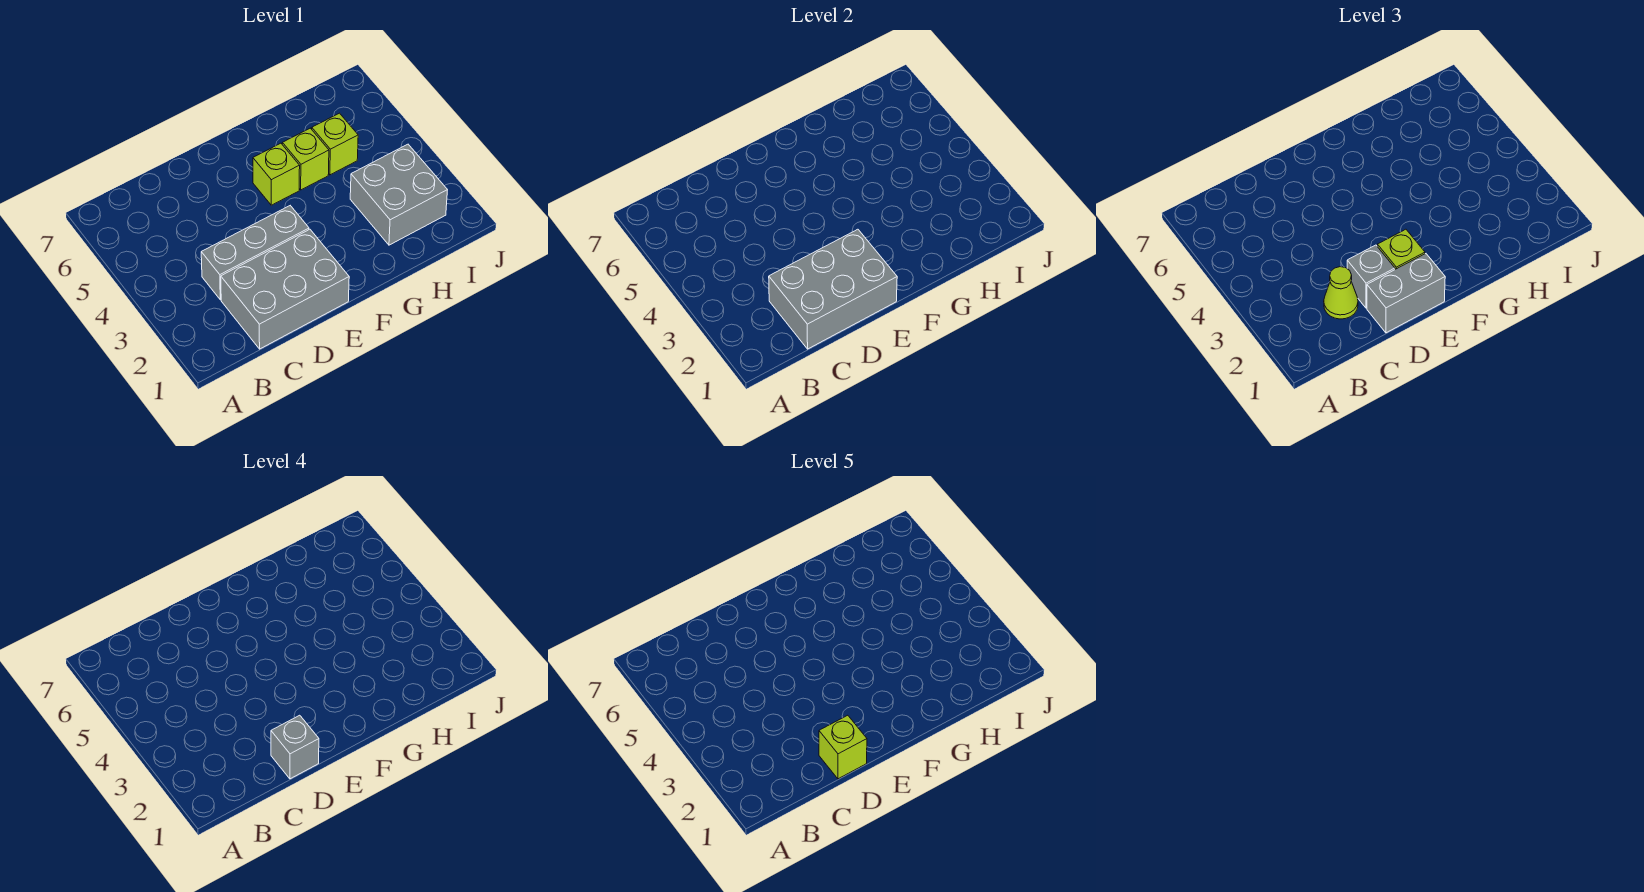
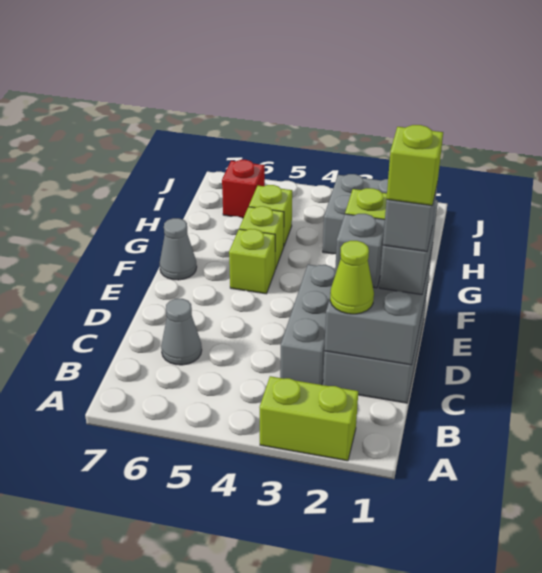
none -> lime 1x2 brick [259,376,358,461]
none -> grey 1x1 cone [161,299,202,365]
none -> grey 1x1 cone [160,218,197,280]
none -> red 1x1 brick [222,160,265,218]

